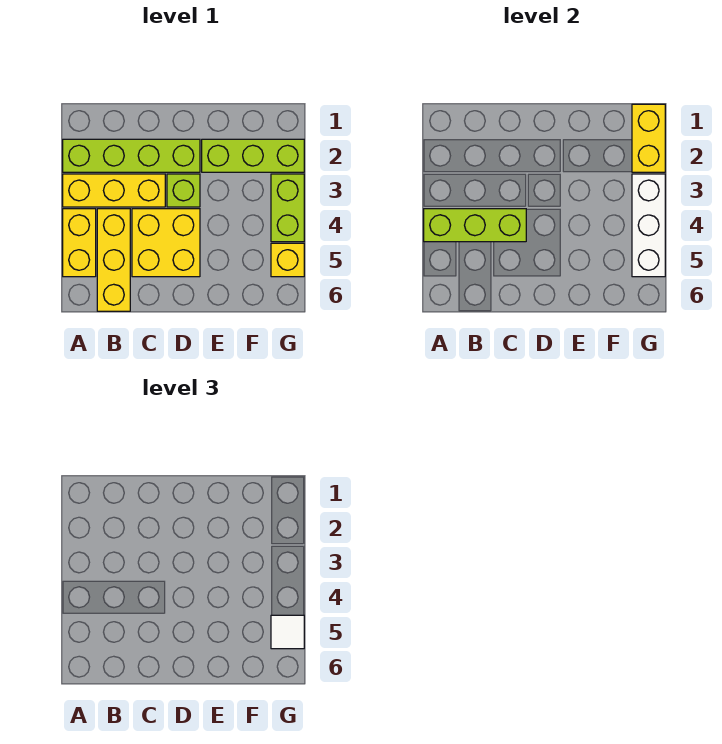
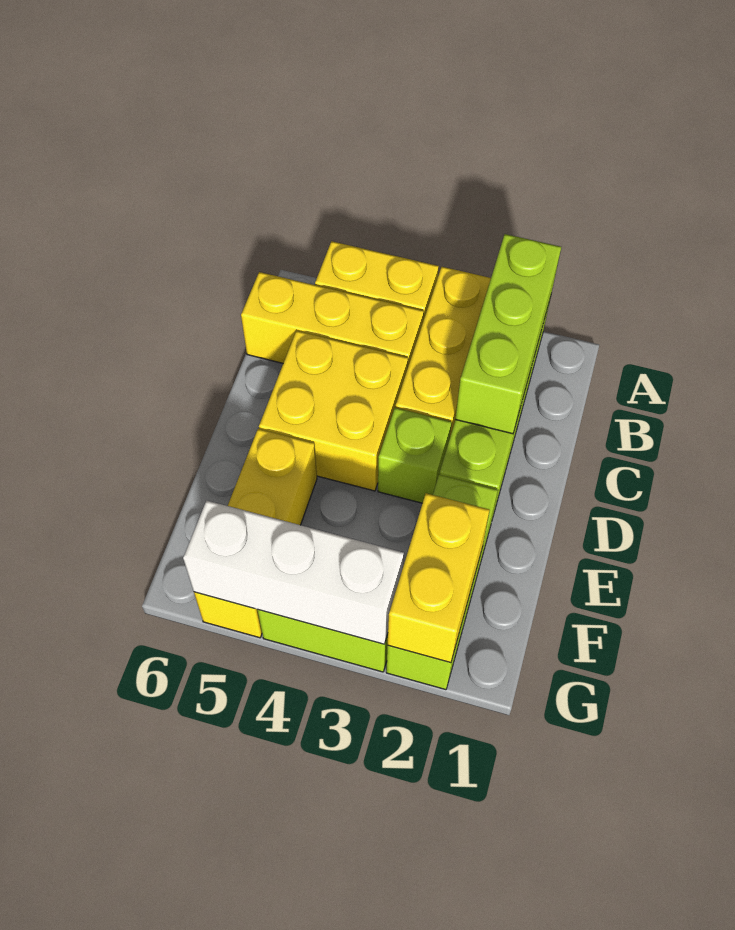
lime 1x3 brick [424,209,526,242] -> lime 1x3 brick moved to [455,234,561,434]
yellow 1x2 brick [632,104,665,172] -> yellow 1x2 brick turned to [388,493,490,663]
yellow 1x1 brick [271,243,304,277] -> yellow 1x3 brick [194,429,317,638]
white 1x1 tile [271,615,304,649] -> none

